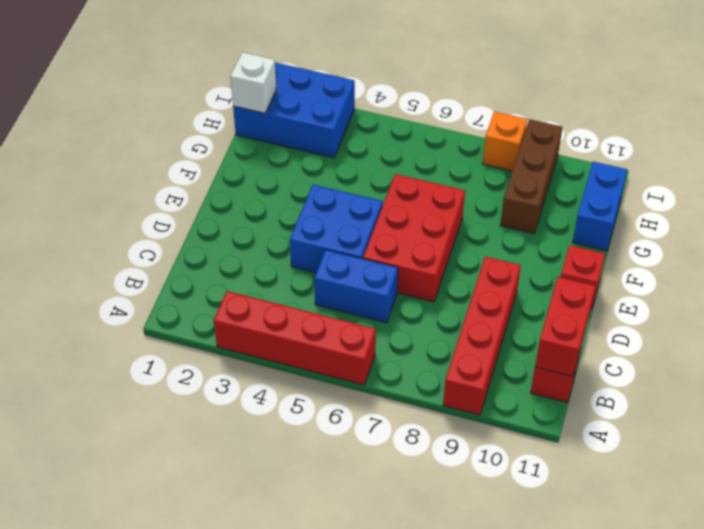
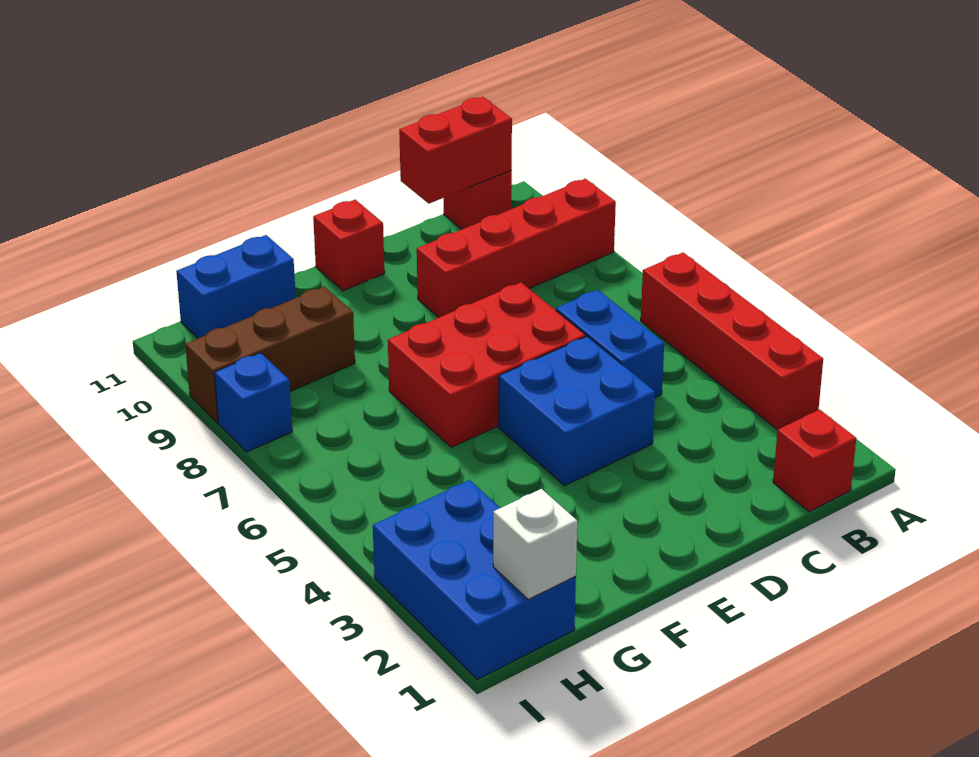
none -> red 1x1 brick [773,410,856,512]
orange 1x1 brick [483,111,527,171] -> blue 1x1 brick [215,353,292,452]

